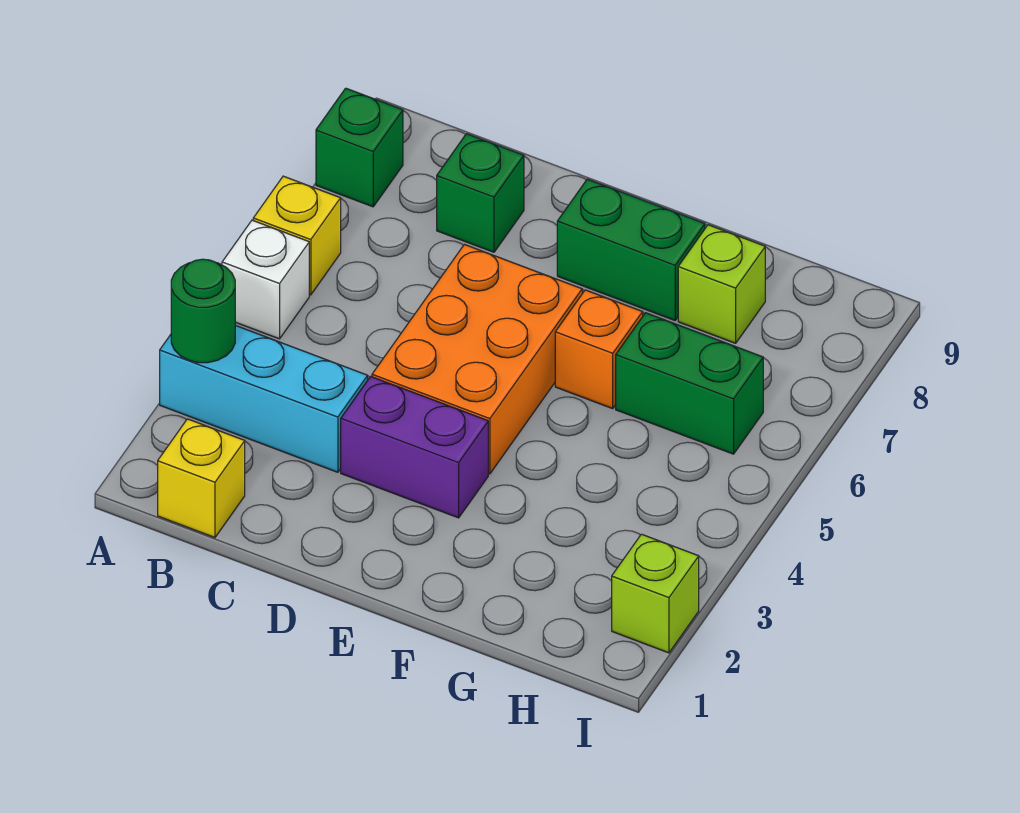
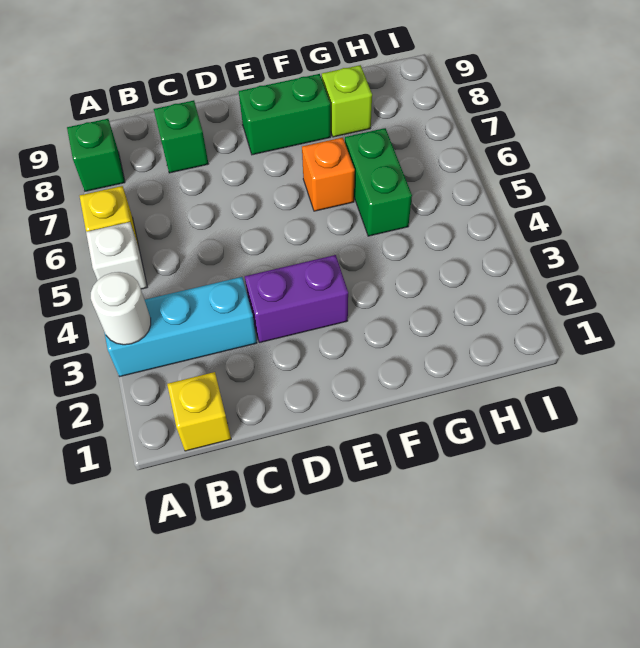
green 1x1 round brick [171,259,235,363] -> white 1x1 round brick [91,272,151,345]
orange 2x3 brick [372,245,582,474] -> none
green 1x2 brick [616,313,763,454] -> green 1x2 brick turned to [345,128,412,236]
lime 1x1 brick [612,534,699,653] -> none

